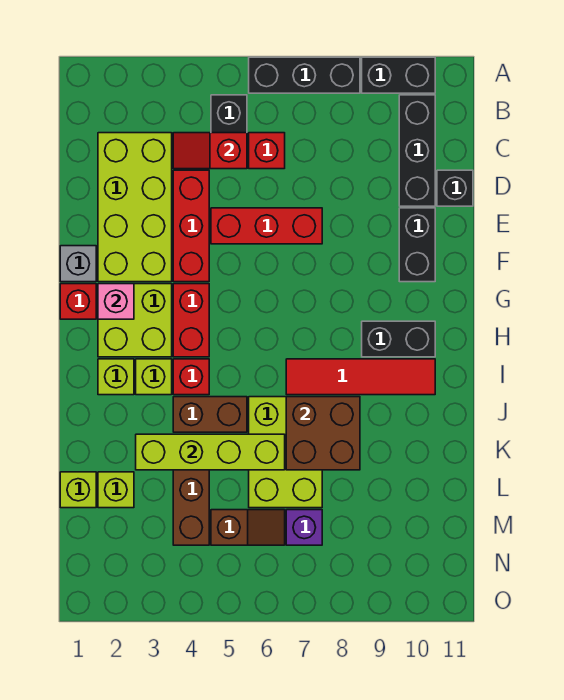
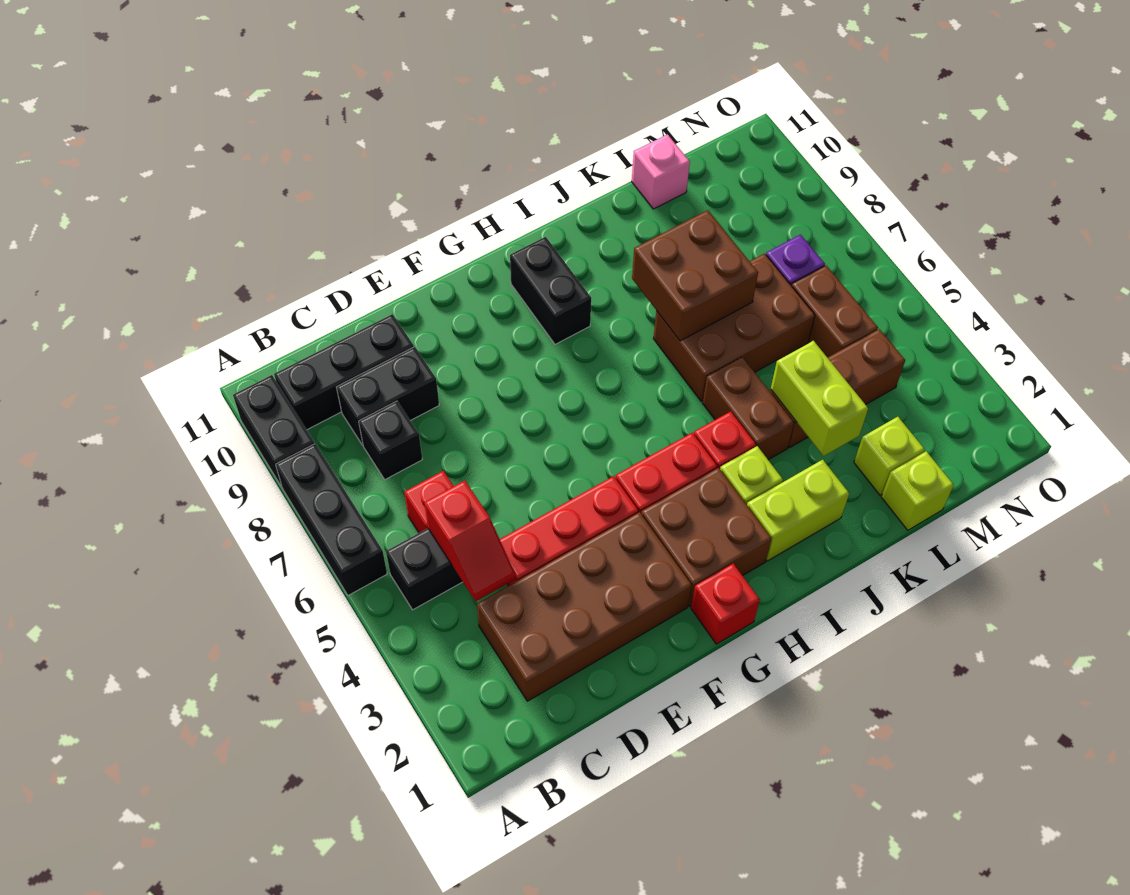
lime 2x4 brick [98,133,172,282] -> brown 2x4 brick [477,512,692,701]
black 1x1 brick [437,170,473,206] -> black 1x1 brick moved to [359,401,422,480]
red 1x3 brick [211,208,322,244] -> none
black 1x2 brick [399,208,435,282] -> black 1x2 brick moved to [337,347,439,445]
grey 1x1 brick [60,246,96,282] -> none
lime 2x2 brick [98,284,172,357] -> brown 2x2 brick [641,468,772,606]
pink 1x1 brick [98,284,134,319] -> pink 1x1 brick moved to [632,134,690,209]
lime 1x1 brick [98,359,134,395] -> lime 1x2 brick [747,460,849,561]
red 1x4 tile [286,359,435,395] -> none
lime 2x3 brick [249,397,322,508] -> brown 2x3 brick [653,253,815,401]
lime 1x4 brick [136,434,285,470] -> lime 1x2 brick [771,341,868,456]
brown 1x2 slope [211,510,285,545] -> brown 1x2 brick [792,266,878,358]

